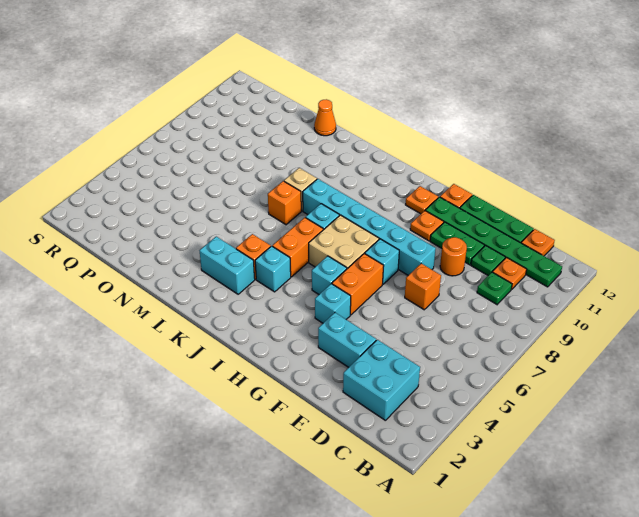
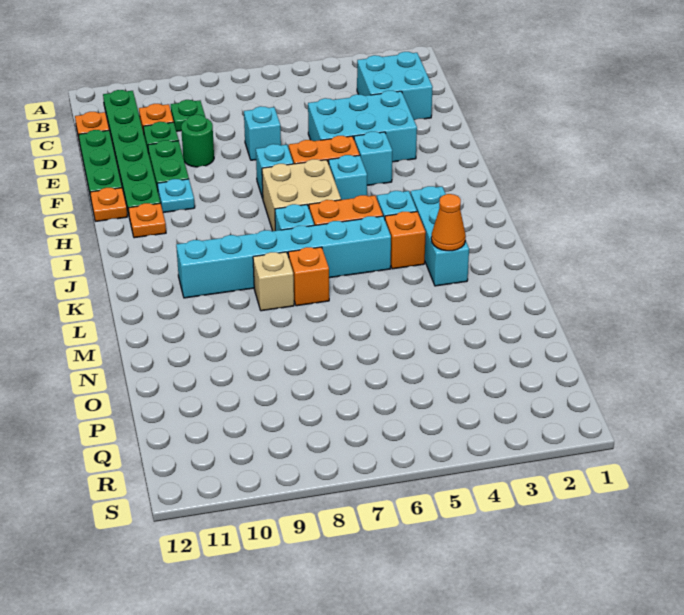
cyan 1x2 brick [318,313,376,367] -> cyan 2x3 brick [308,91,417,162]
orange 1x1 brick [405,263,441,310] -> cyan 1x1 brick [244,106,281,160]
orange 1x1 round brick [440,237,467,276] -> green 1x1 round brick [181,115,214,167]
cyan 1x6 brick [303,179,436,275] -> cyan 1x6 brick turned to [176,216,391,298]
orange 1x1 plate [410,211,444,241] -> cyan 1x1 plate [157,179,195,213]
cyan 1x2 brick [200,237,255,294] -> cyan 1x3 brick [411,186,469,286]
orange 1x1 cone [314,99,336,136] -> orange 1x1 cone moved to [431,194,466,251]

